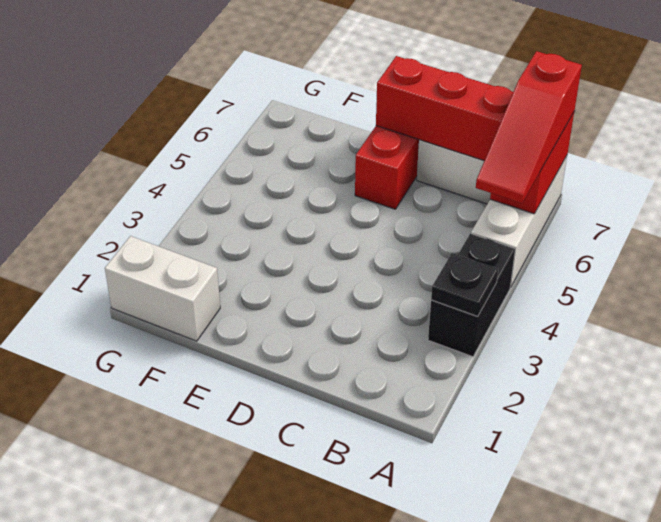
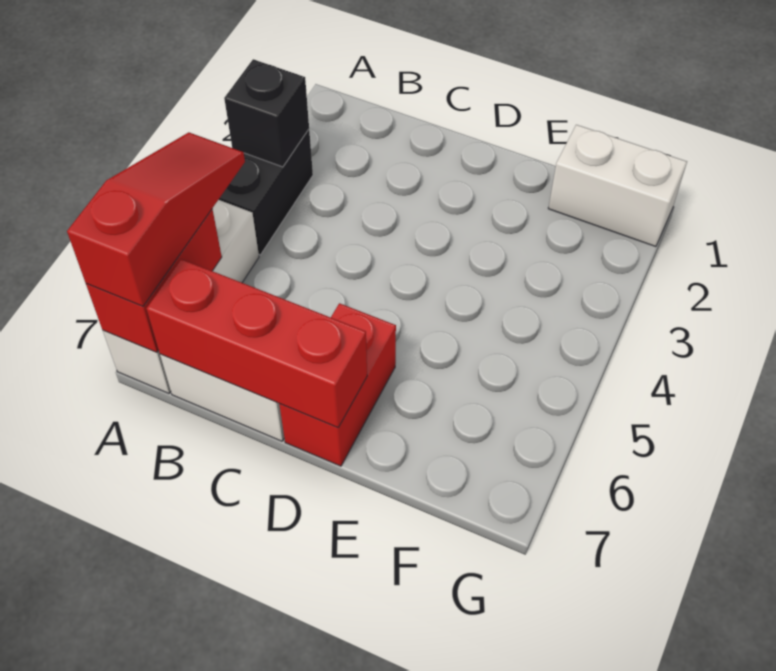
black 1x1 plate [431,253,498,316] -> black 1x1 brick [224,59,309,167]

